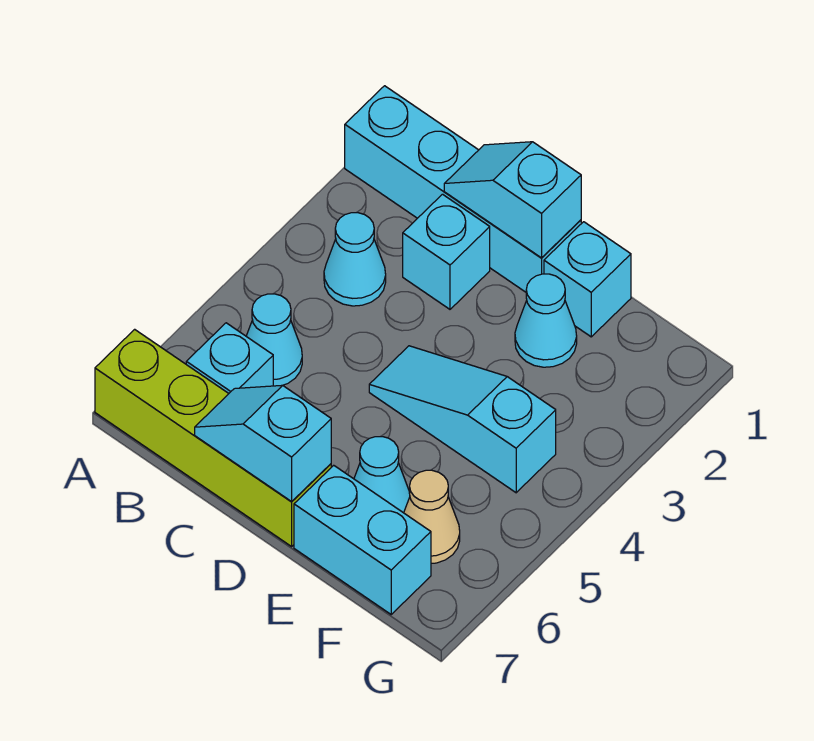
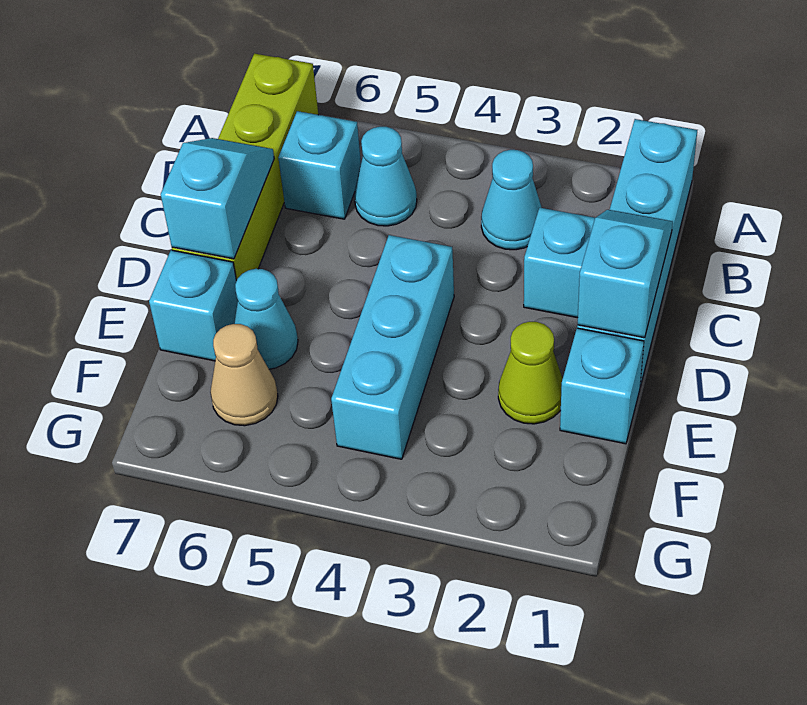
cyan 1x3 slope [369,346,556,493] -> cyan 1x3 brick [331,235,454,459]
cyan 1x1 cone [515,274,577,367] -> lime 1x1 cone [498,322,563,424]
cyan 1x2 brick [294,465,431,614] -> cyan 1x1 brick [149,250,238,361]

